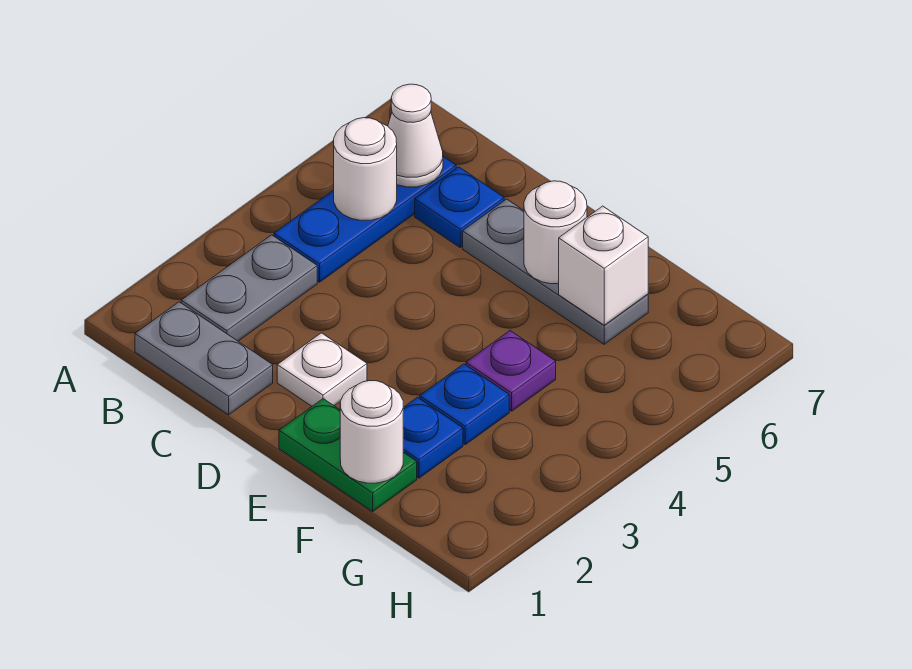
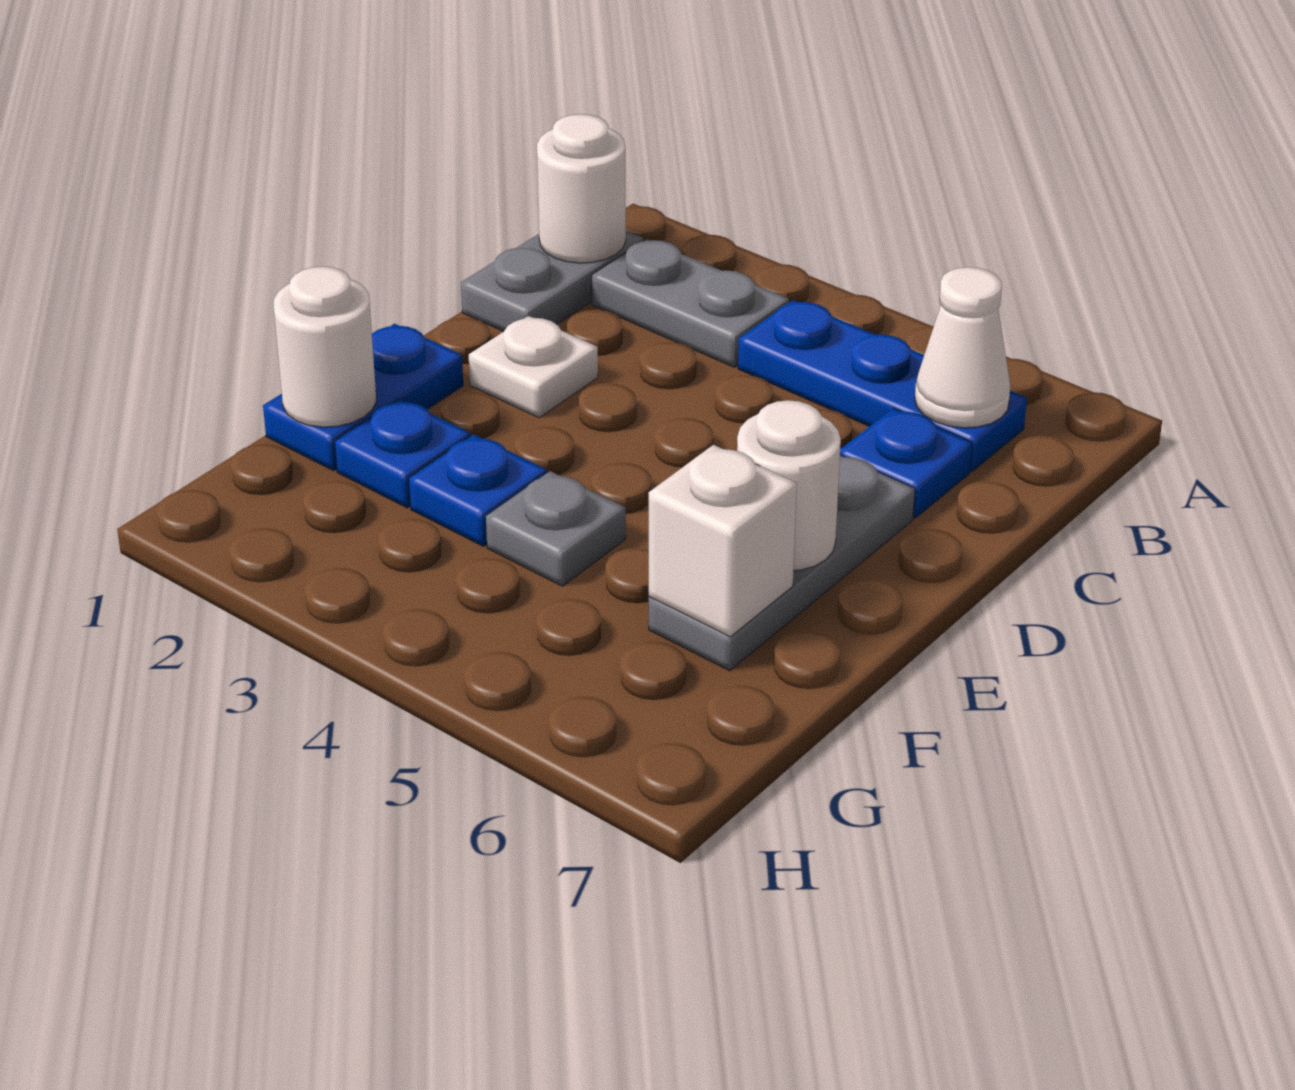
white 1x1 round brick [334,118,397,220] -> white 1x1 round brick moved to [537,114,626,263]
green 1x2 plate [279,399,417,511] -> blue 1x2 plate [263,324,463,471]
purple 1x1 plate [466,331,556,411] -> grey 1x1 plate [486,471,626,586]

